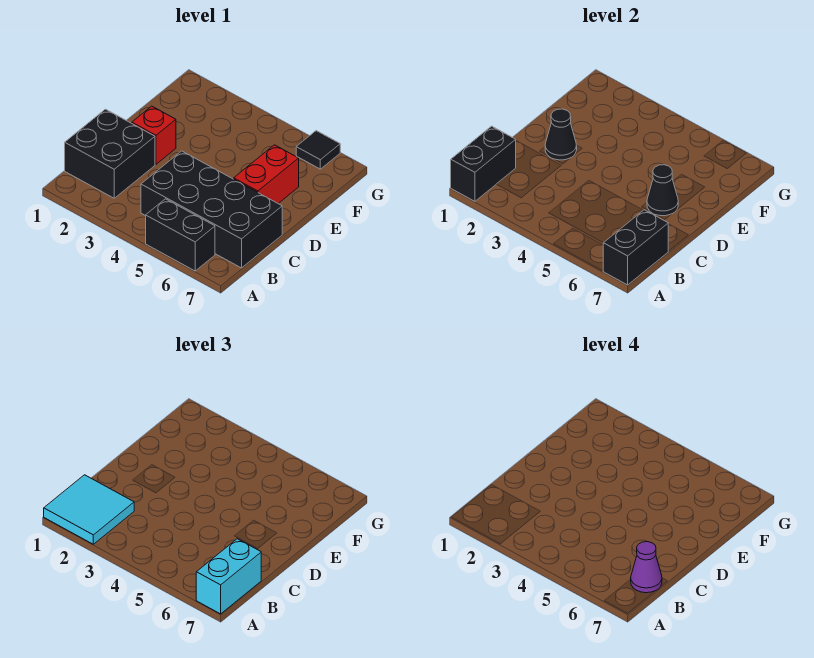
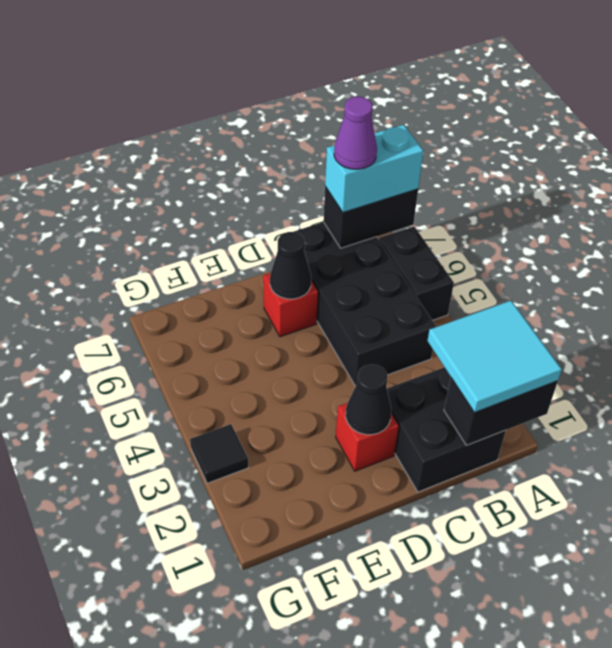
red 1x2 brick [234,145,299,204] -> red 1x1 brick [263,274,318,337]
black 1x1 tile [296,131,340,169] -> black 1x1 tile moved to [190,424,248,483]

